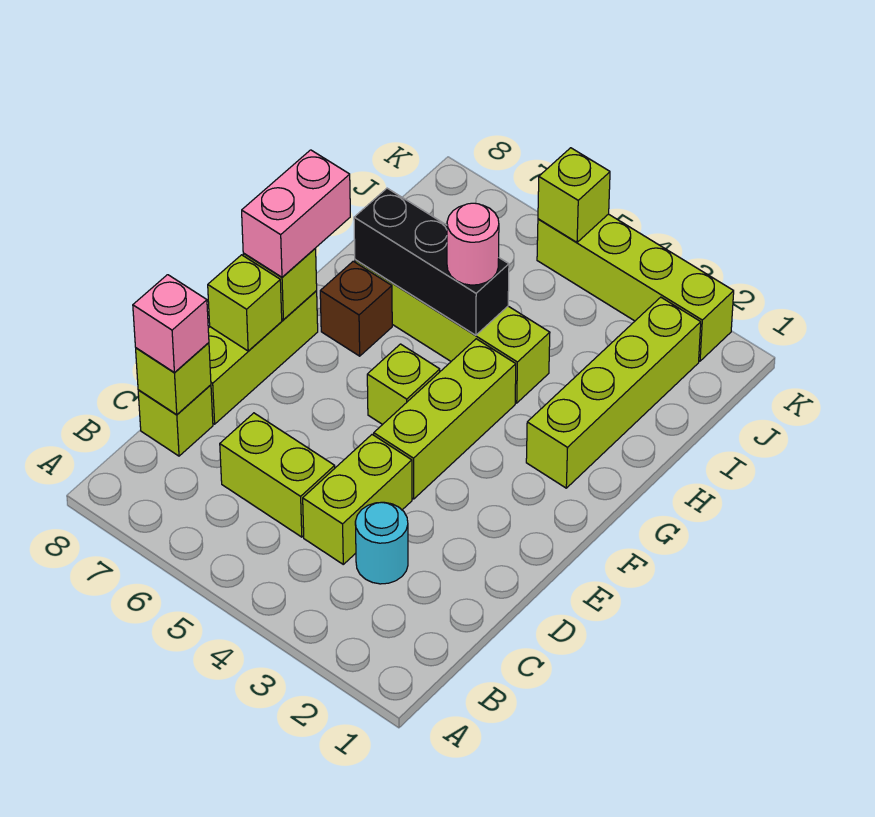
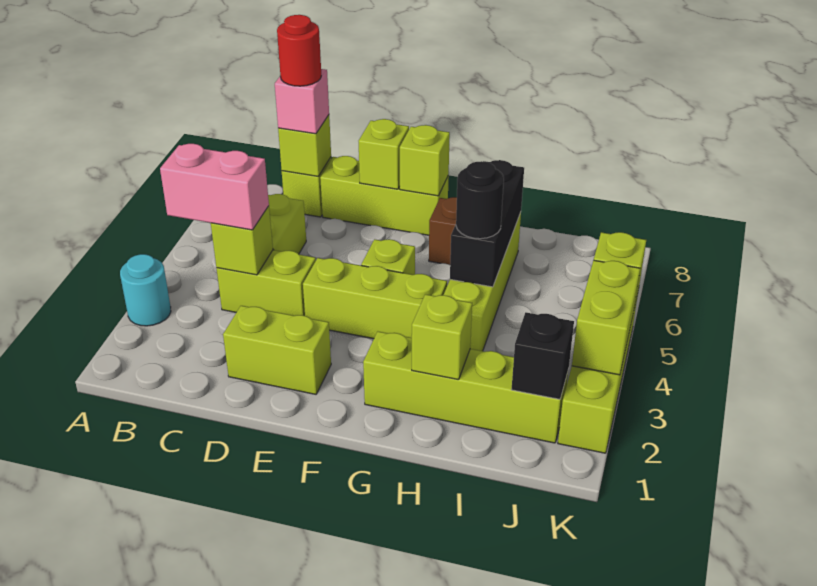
cyan 1x1 round brick [355,502,408,584] -> cyan 1x1 round brick moved to [120,254,171,326]
none -> lime 1x1 brick [211,206,273,275]
none -> red 1x1 round brick [277,15,321,86]
none -> lime 1x2 brick [223,306,331,394]
pink 1x2 brick [242,150,350,277] -> pink 1x2 brick moved to [160,144,269,230]
none -> lime 1x1 brick [412,294,472,380]
pink 1x1 round brick [447,203,499,285] -> black 1x1 round brick [456,161,504,239]
none -> black 1x1 brick [511,312,574,399]
none -> lime 1x2 brick [572,260,640,375]

